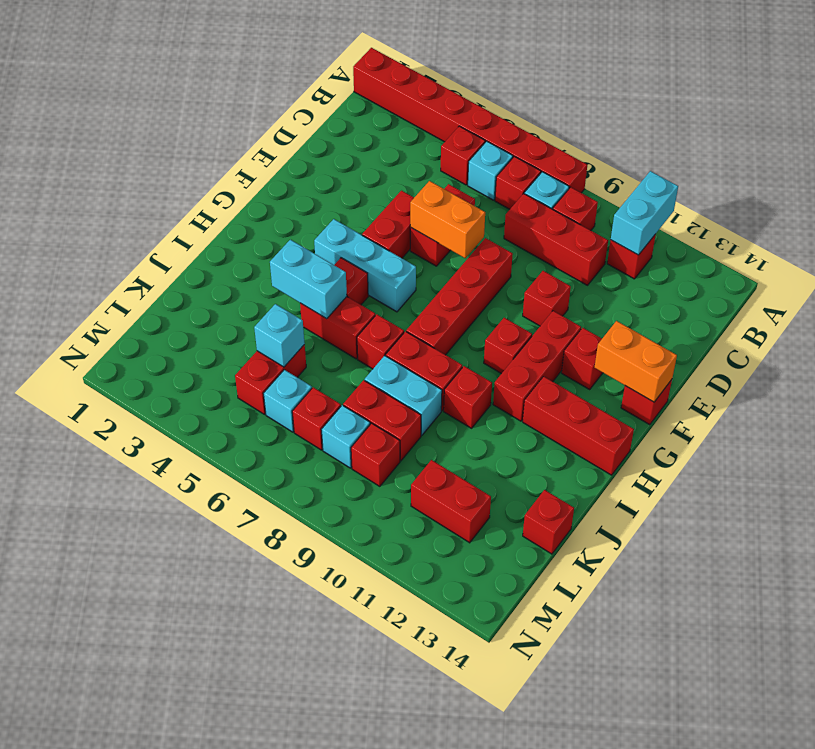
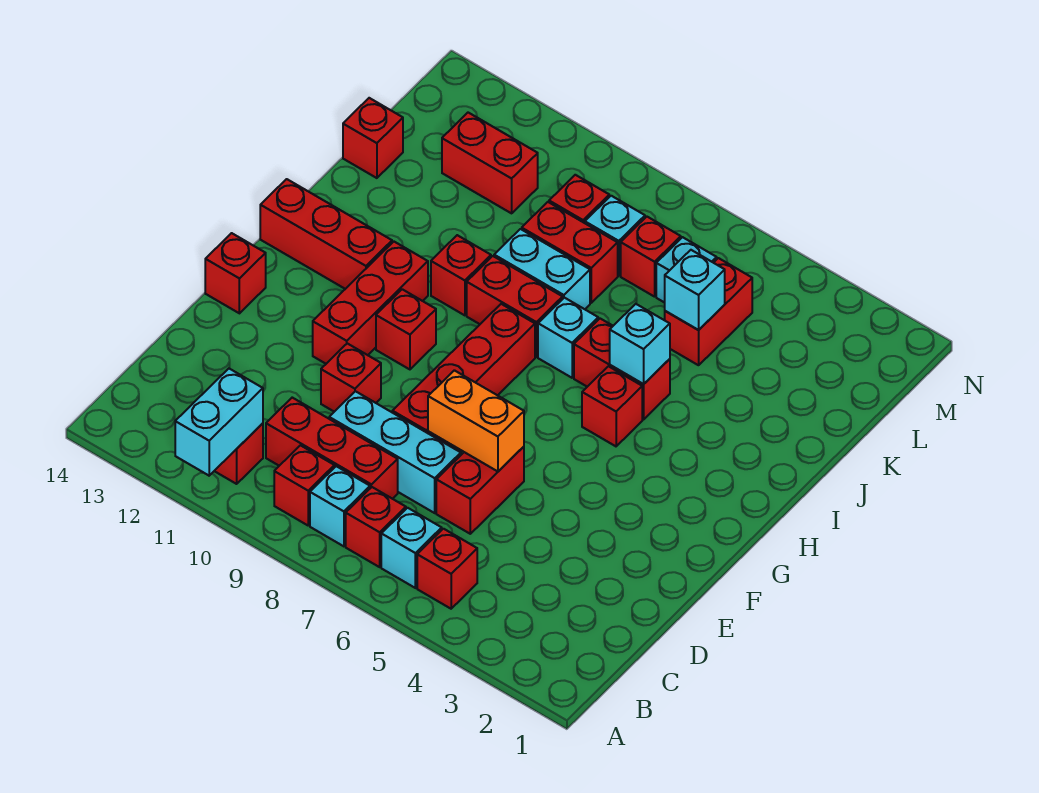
red 1x8 brick [353,48,587,193] -> none
red 1x2 brick [362,191,414,258] -> none
red 1x1 brick [562,328,603,389] -> none
orange 1x2 brick [595,321,677,402] -> none
cyan 1x3 brick [314,219,416,312] -> cyan 1x3 brick moved to [329,391,461,513]
cyan 1x2 brick [270,240,347,319] -> cyan 1x1 brick [610,304,670,384]
red 1x1 brick [357,314,404,369] -> cyan 1x1 brick [538,298,598,378]

